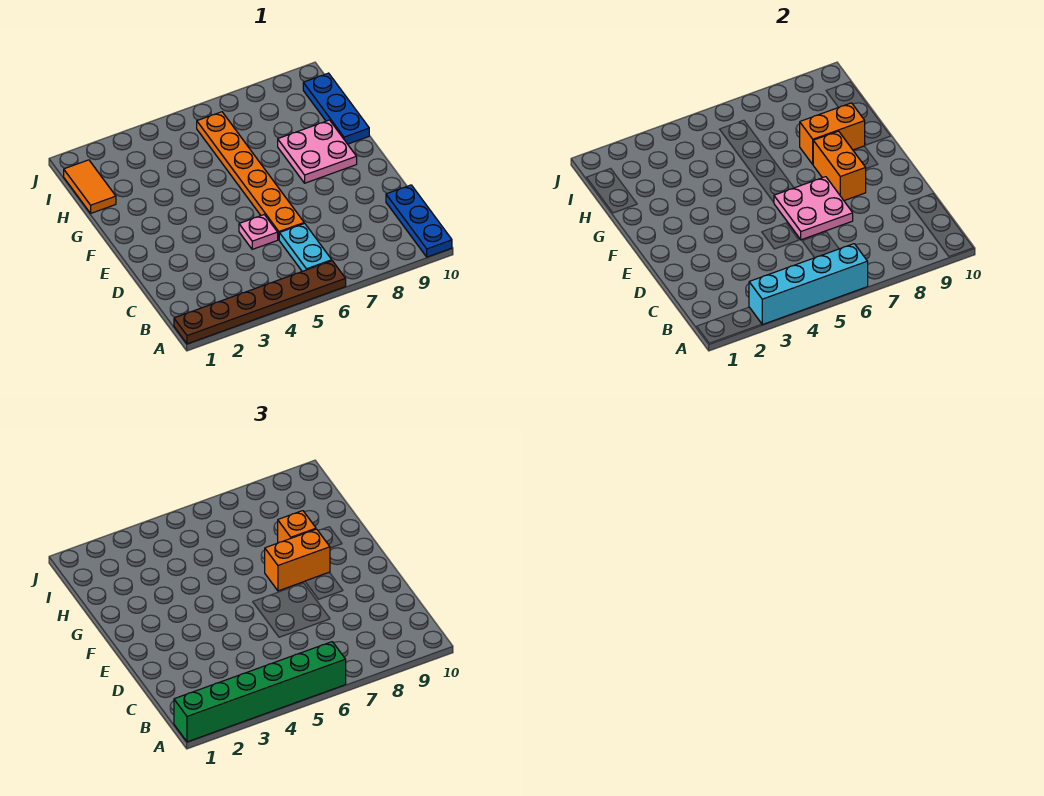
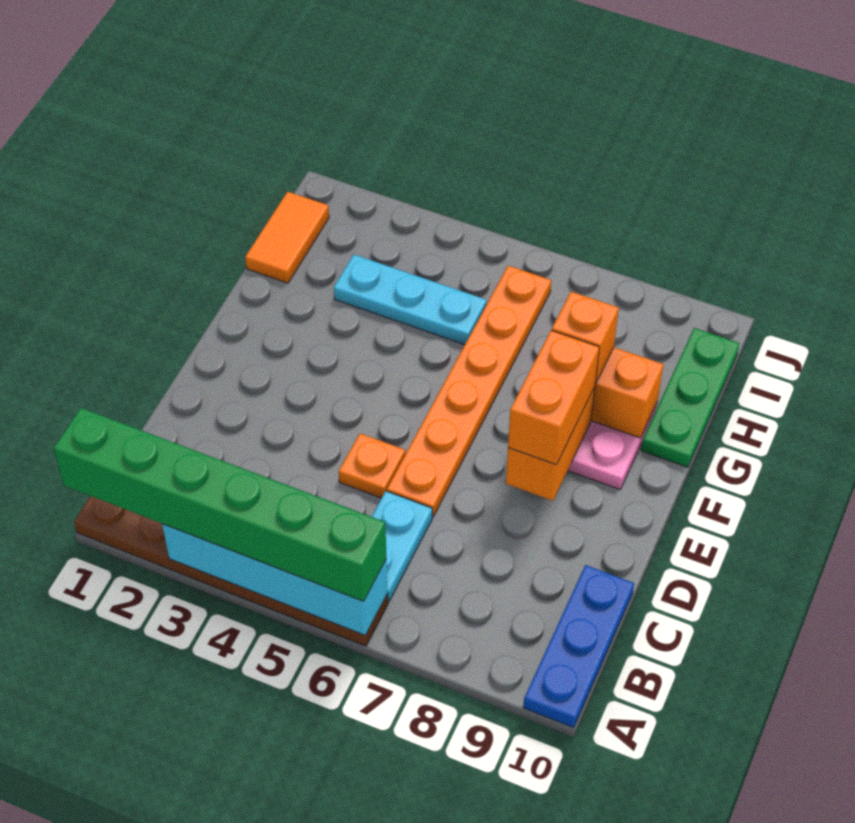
pink 1x1 plate [239,215,278,249] -> orange 1x1 plate [338,433,405,498]
pink 2x2 plate [774,177,853,240] -> none
orange 1x2 brick [265,529,330,591] -> orange 1x2 brick turned to [508,330,599,465]
blue 1x3 plate [303,73,369,144] -> green 1x3 plate [641,328,739,467]
none -> cyan 1x3 plate [334,255,487,345]

